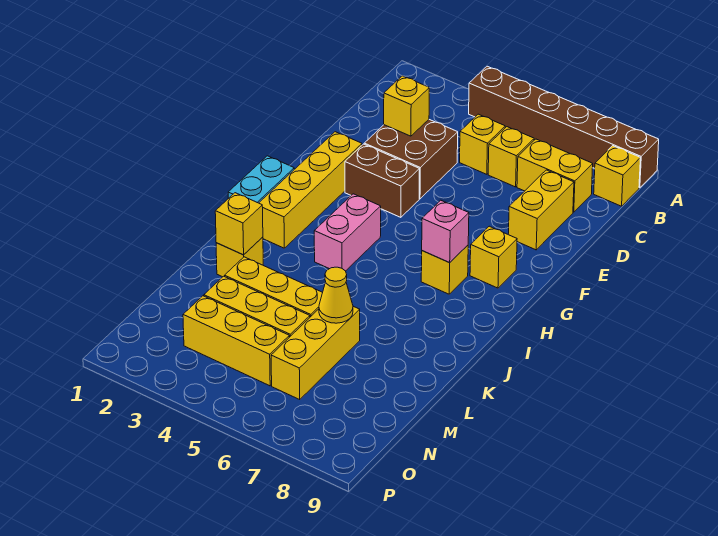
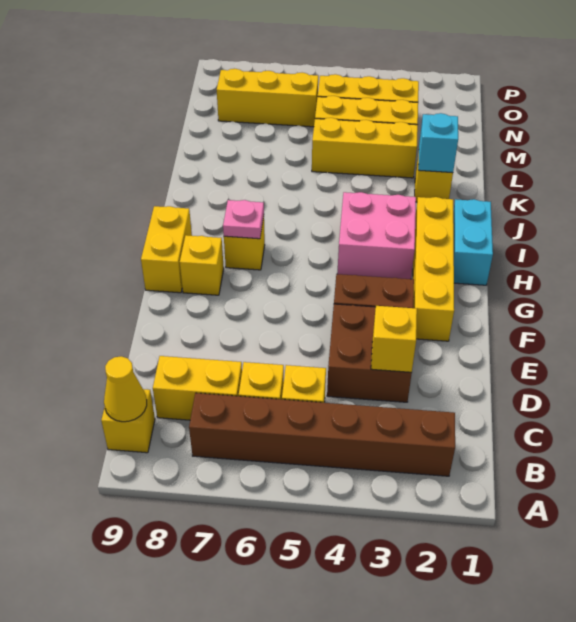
brown 1x6 brick [469,66,659,188] -> brown 1x6 brick moved to [189,393,455,476]
yellow 1x2 brick [508,170,574,250] -> yellow 1x2 brick moved to [141,206,192,293]
pink 1x2 brick [314,194,381,271] -> pink 2x2 brick [337,192,416,279]
pink 1x1 brick [422,200,469,263] -> pink 1x1 plate [223,200,264,239]
yellow 1x1 brick [215,193,263,255] -> cyan 1x1 brick [418,113,458,173]
yellow 1x3 brick [271,306,360,399] -> yellow 1x3 brick turned to [217,68,318,127]
yellow 1x1 cone [319,267,353,323] -> yellow 1x1 cone moved to [104,356,147,422]

